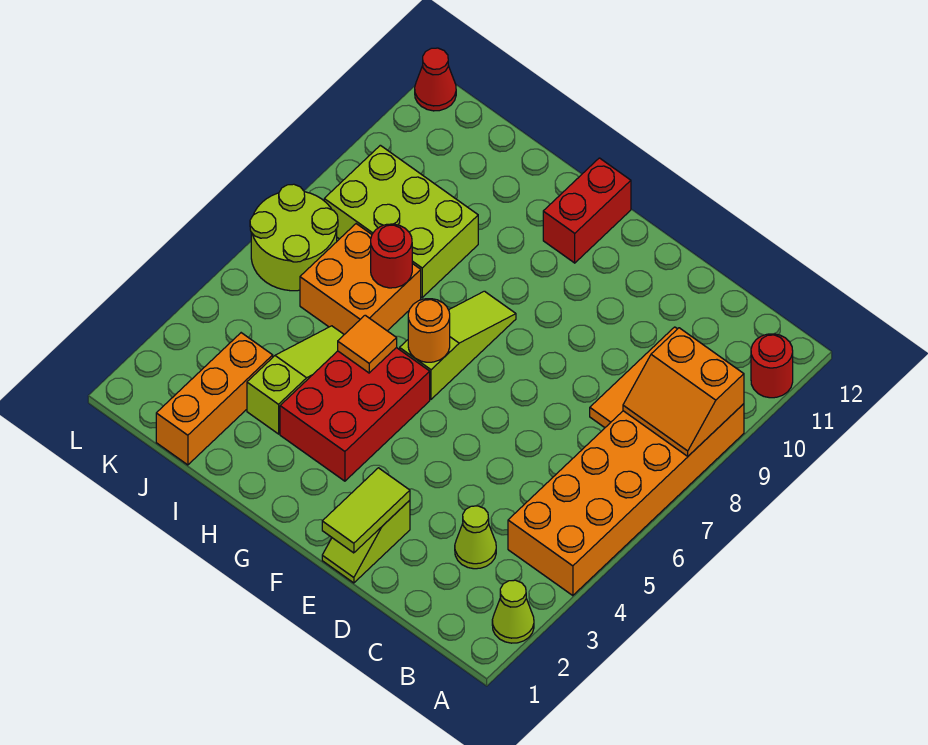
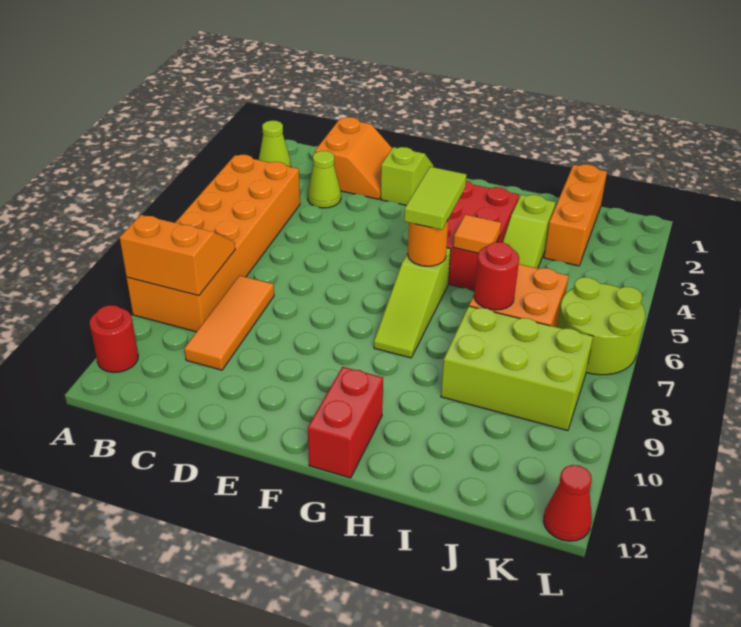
none -> orange 2x2 slope [315,117,392,199]
lime 1x2 tile [322,468,410,553] -> lime 1x2 tile moved to [404,167,466,230]

